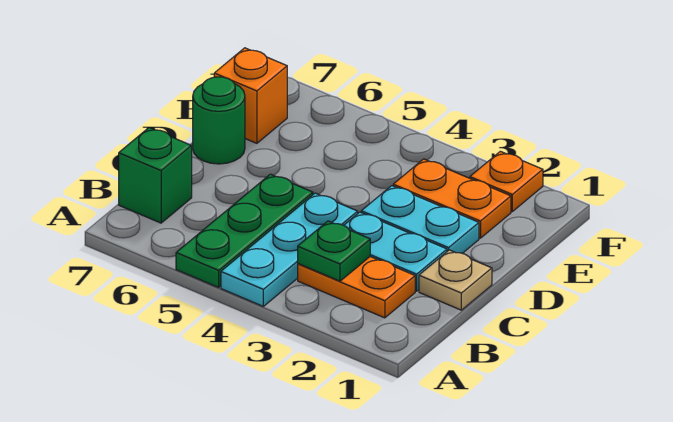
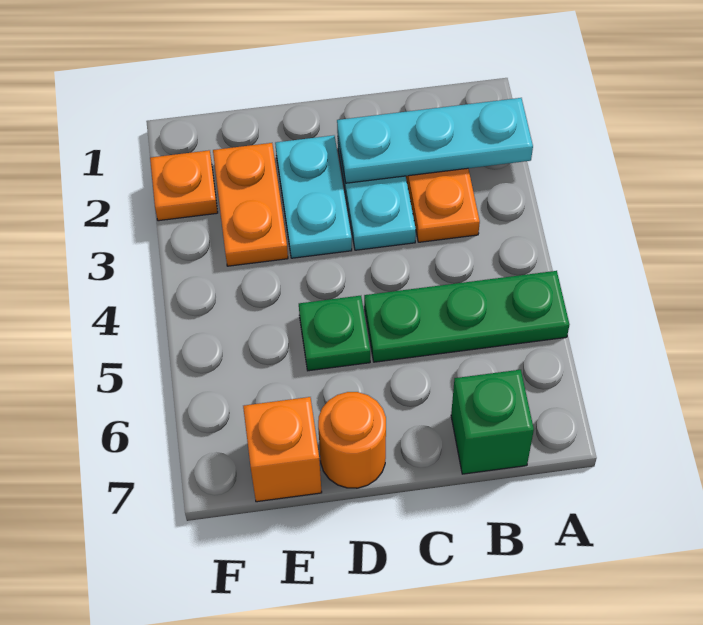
cyan 1x3 plate [221,193,358,306] -> cyan 1x3 plate moved to [337,98,533,183]
green 1x1 plate [298,221,370,281] -> green 1x1 plate moved to [299,296,370,371]
tan 1x1 plate [419,250,492,310] -> none
green 1x1 round brick [193,77,245,164] -> orange 1x1 round brick [318,392,386,488]

